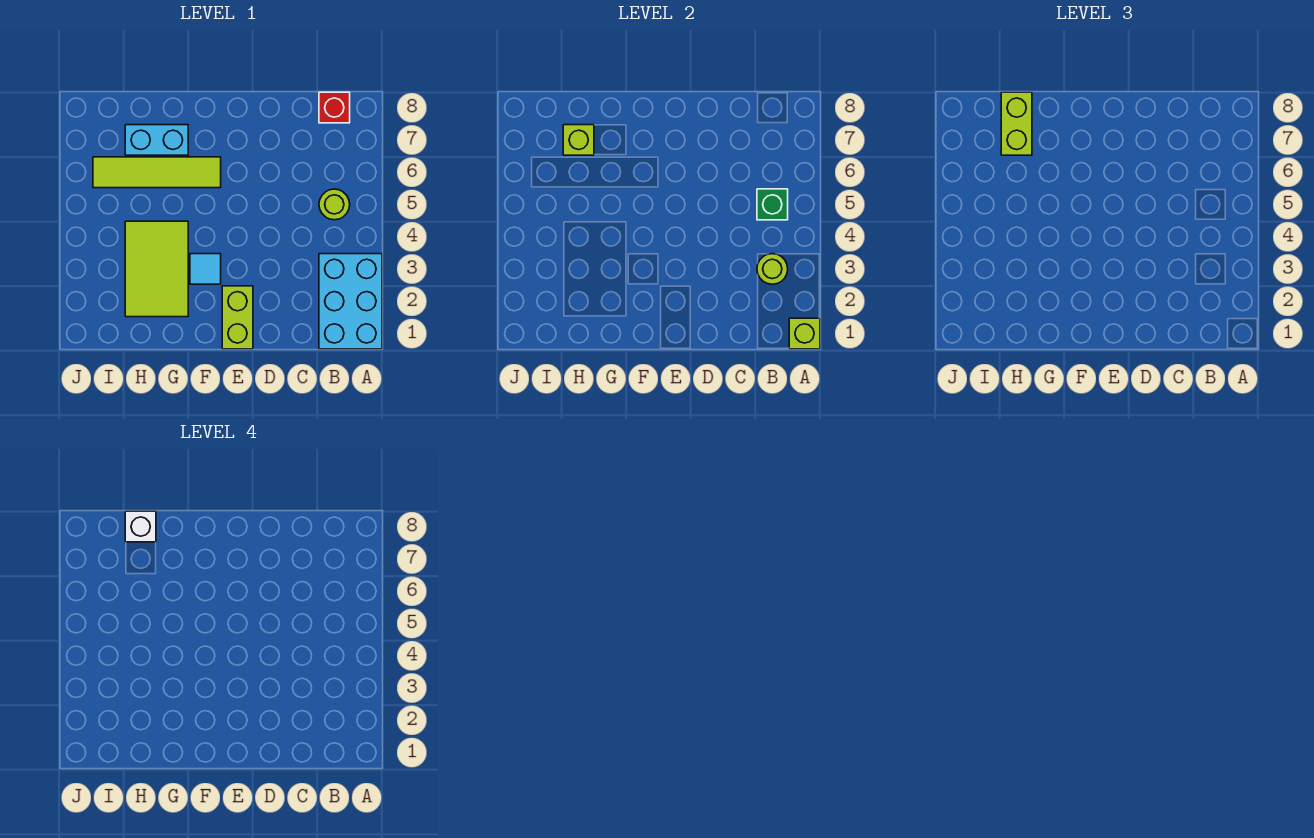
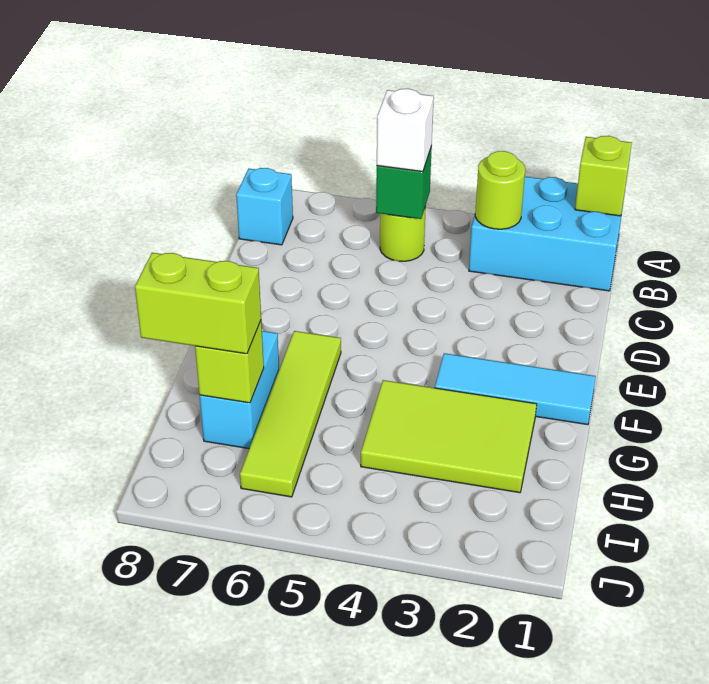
red 1x1 brick [319,92,350,123] -> cyan 1x1 brick [236,168,293,245]
lime 1x2 brick [222,286,253,349] -> none
cyan 1x1 tile [190,254,221,284] -> cyan 1x3 tile [435,353,596,425]
white 1x1 brick [125,511,156,542] -> white 1x1 brick moved to [377,89,434,172]

